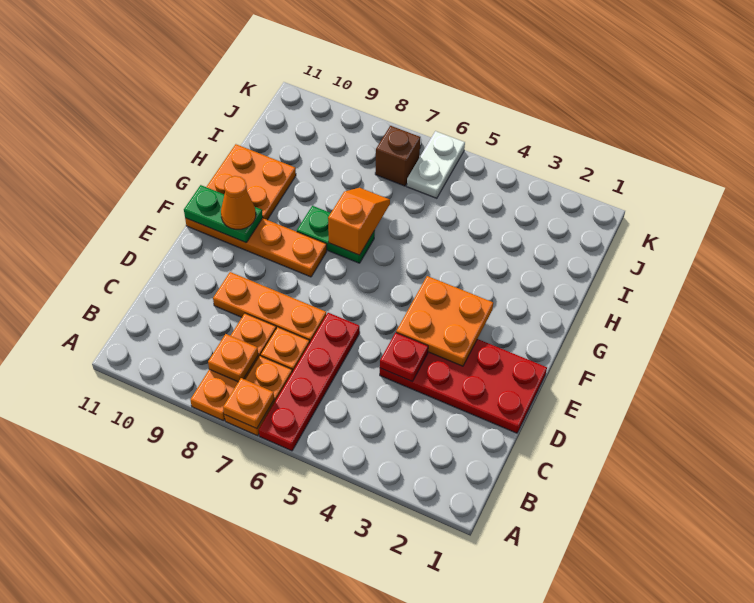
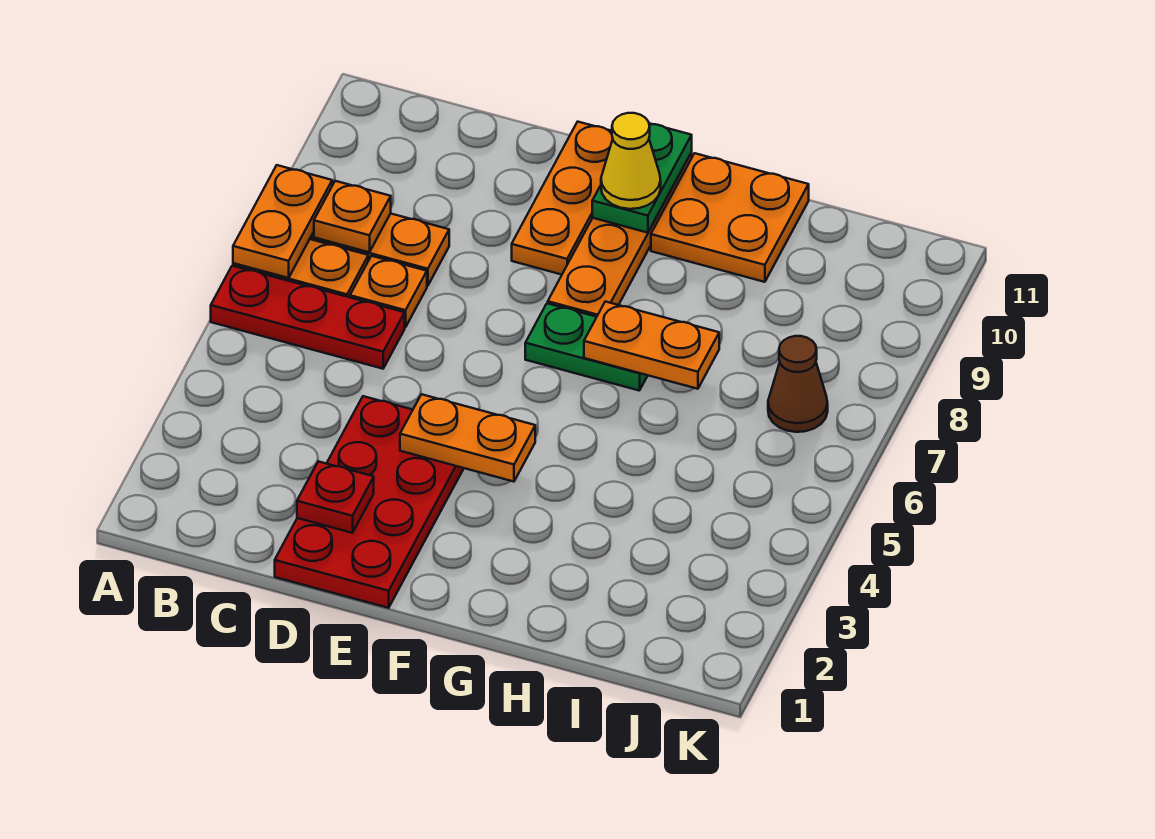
red 1x4 plate [259,313,360,451] -> red 1x3 plate [211,266,405,369]
orange 1x1 plate [223,378,274,429] -> orange 1x2 plate [233,165,332,278]
red 1x1 plate [380,333,428,382] -> red 1x1 plate moved to [297,461,374,533]
orange 1x3 plate [213,272,326,342] -> orange 1x3 plate moved to [512,122,613,275]
orange 2x2 plate [396,276,493,366] -> orange 1x2 plate [400,394,535,482]
orange 1x1 cone [221,176,256,229] -> yellow 1x1 cone [601,113,661,209]
green 1x2 plate [297,206,375,263] -> green 1x2 plate turned to [525,303,648,391]
orange 1x2 slope [328,188,390,255] -> orange 1x2 plate [584,302,719,389]
white 1x2 plate [407,131,465,198] -> none
brown 1x1 brick [375,126,420,186] -> brown 1x1 cone [768,336,828,432]

